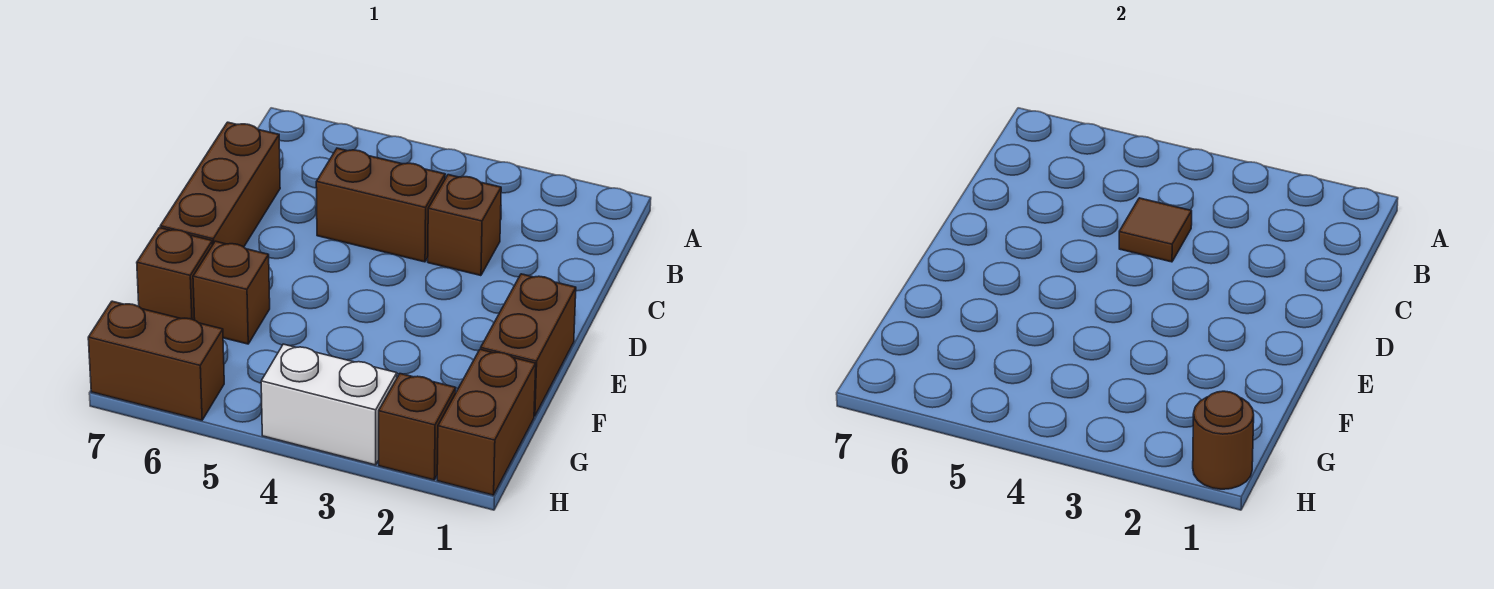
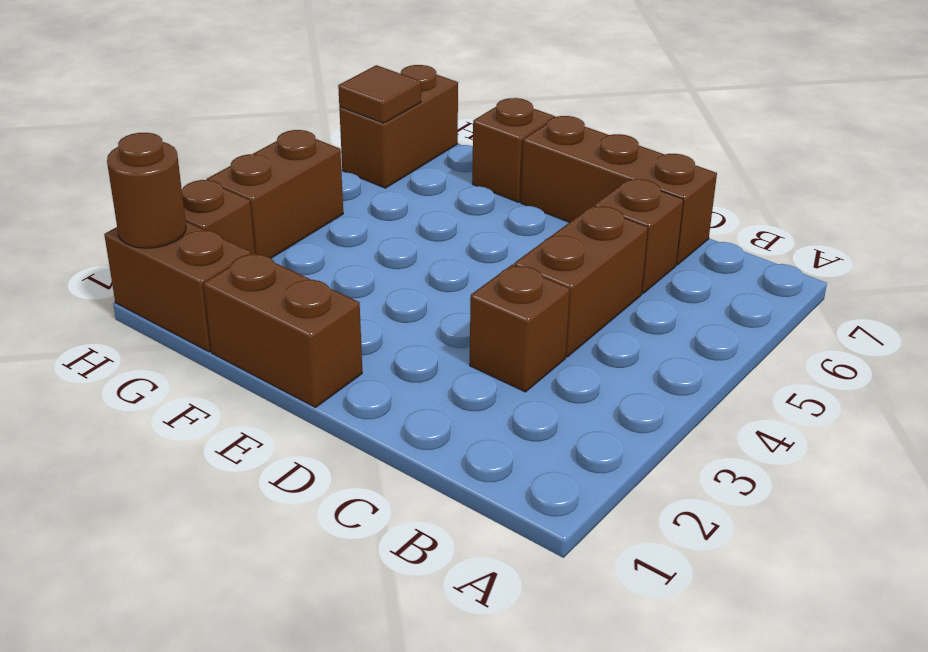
brown 1x1 tile [1119,198,1192,262] -> brown 1x1 tile moved to [338,65,421,123]
brown 1x1 brick [193,241,270,344] -> brown 1x1 brick moved to [594,179,684,294]
white 1x2 brick [261,344,397,465] -> brown 1x2 brick [207,130,343,258]

